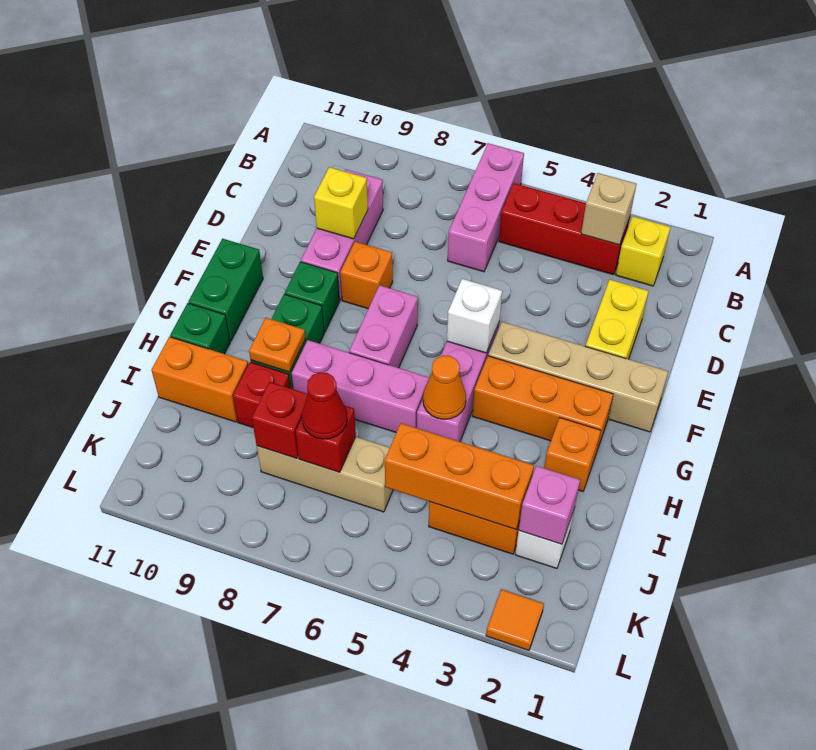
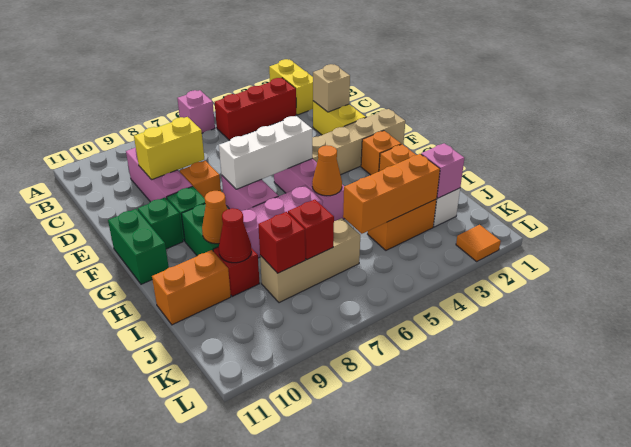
pink 1x3 brick [448,143,524,272] -> pink 1x1 brick [177,90,215,133]
yellow 1x1 brick [616,216,670,286] -> yellow 1x2 brick [269,59,313,115]
tan 1x1 brick [581,173,636,245] -> tan 1x1 brick moved to [313,64,350,112]
yellow 1x1 brick [314,167,368,239] -> yellow 1x2 brick [134,117,204,180]
white 1x1 brick [447,279,502,353] -> white 1x3 brick [219,116,312,189]
orange 1x3 brick [472,356,613,453] -> orange 1x1 brick [361,131,401,175]
orange 1x1 plate [249,318,305,372] -> orange 1x1 cone [202,191,227,244]
green 1x1 brick [170,303,230,354] -> green 1x1 brick moved to [138,198,183,249]
red 1x1 cone [302,372,347,439] -> red 1x1 cone moved to [219,208,252,263]

